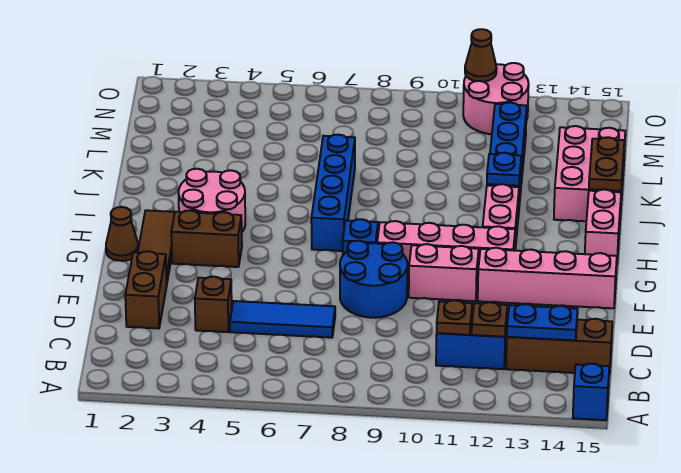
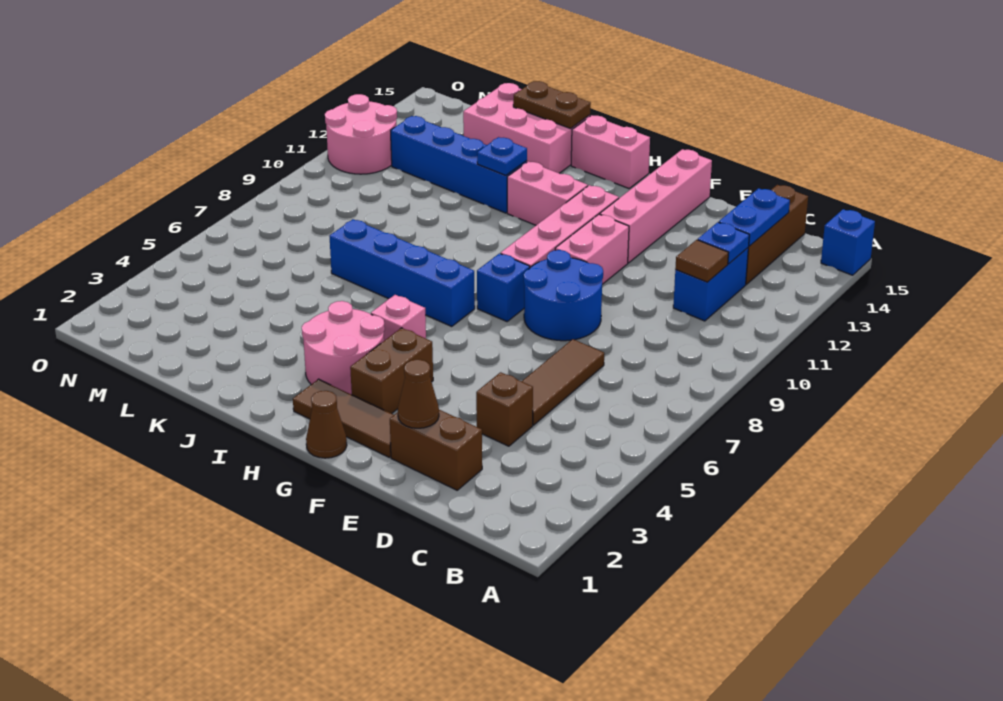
brown 1x1 plate [437,300,472,335] -> brown 1x1 tile [675,240,728,282]
brown 1x1 plate [472,302,507,337] -> blue 1x1 plate [698,222,749,264]
blue 1x3 tile [230,301,335,338] -> brown 1x3 tile [522,339,604,425]
none -> pink 1x1 brick [371,295,426,341]
brown 1x1 cone [465,29,497,82] -> brown 1x1 cone moved to [398,360,439,428]

